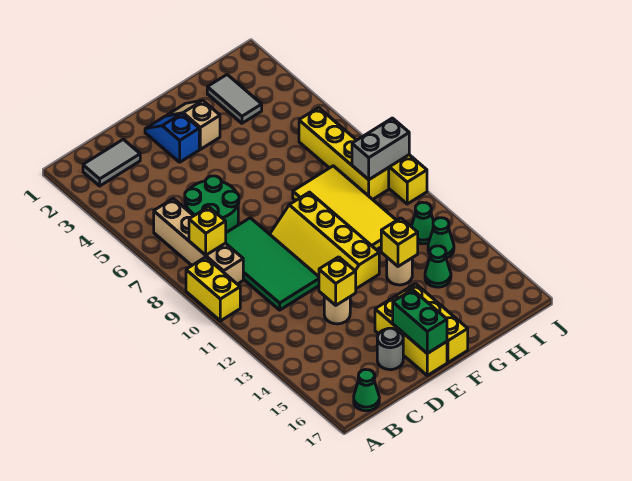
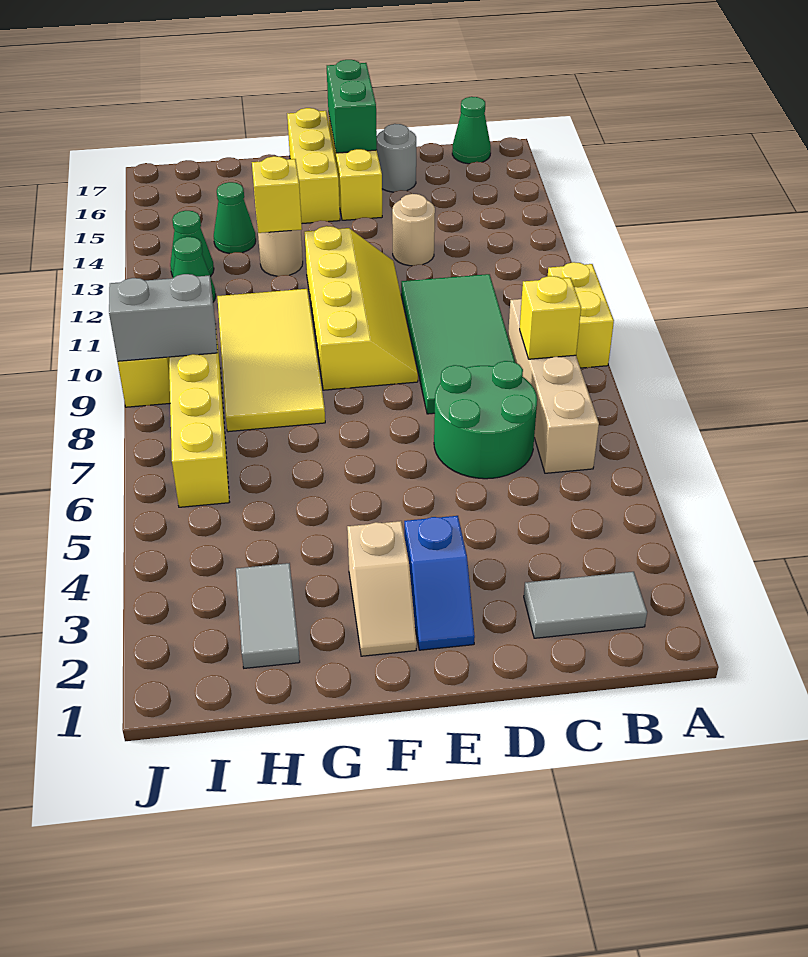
yellow 1x1 brick [319,257,356,305] -> none

